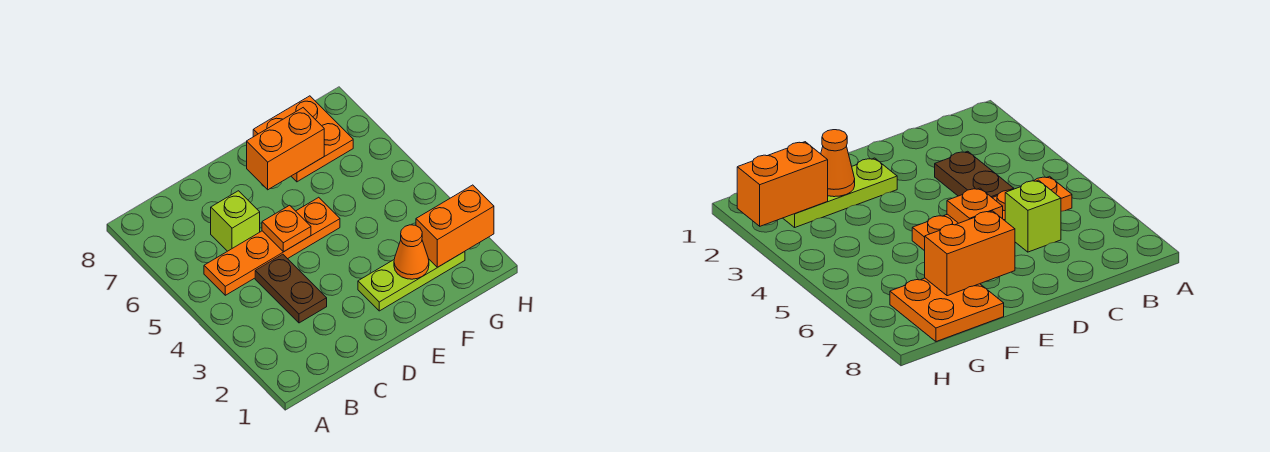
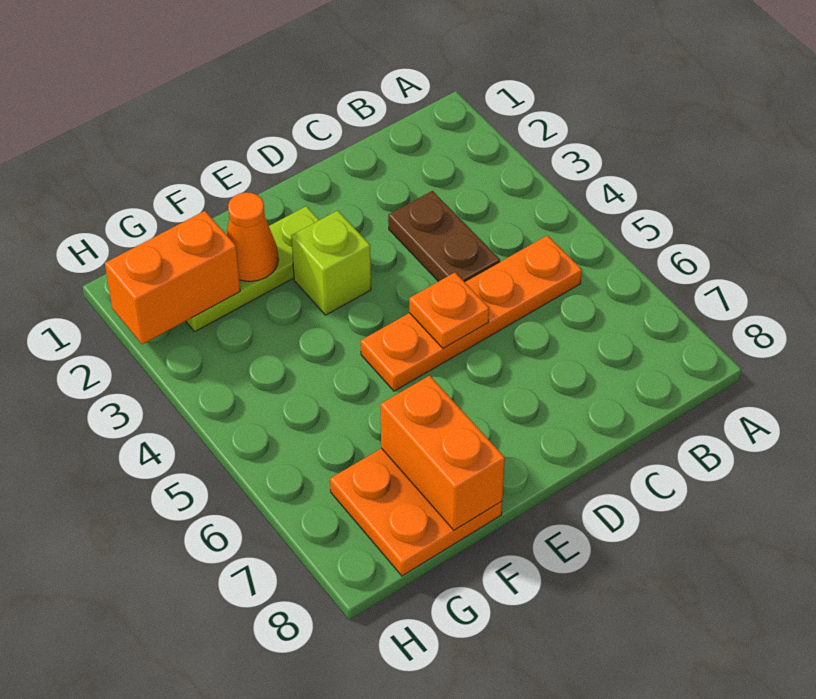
lime 1x1 brick [211,191,260,251] -> lime 1x1 brick moved to [291,211,371,315]
orange 1x2 brick [247,108,324,190] -> orange 1x2 brick turned to [381,376,505,530]

